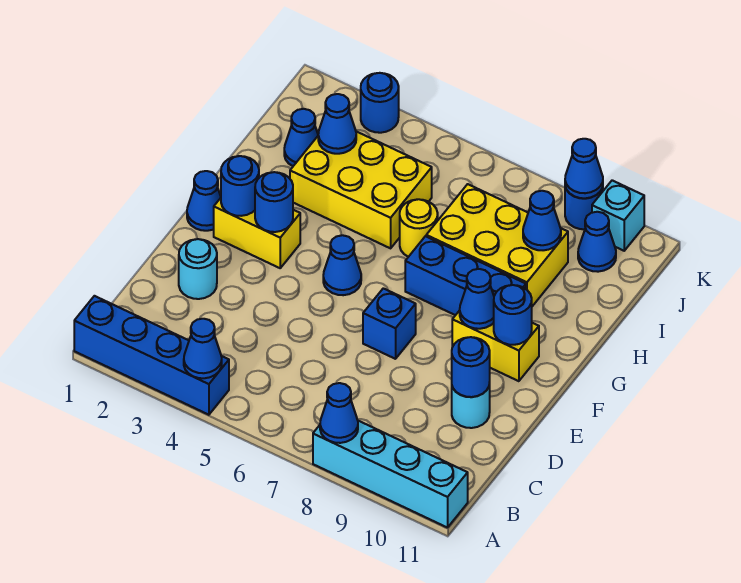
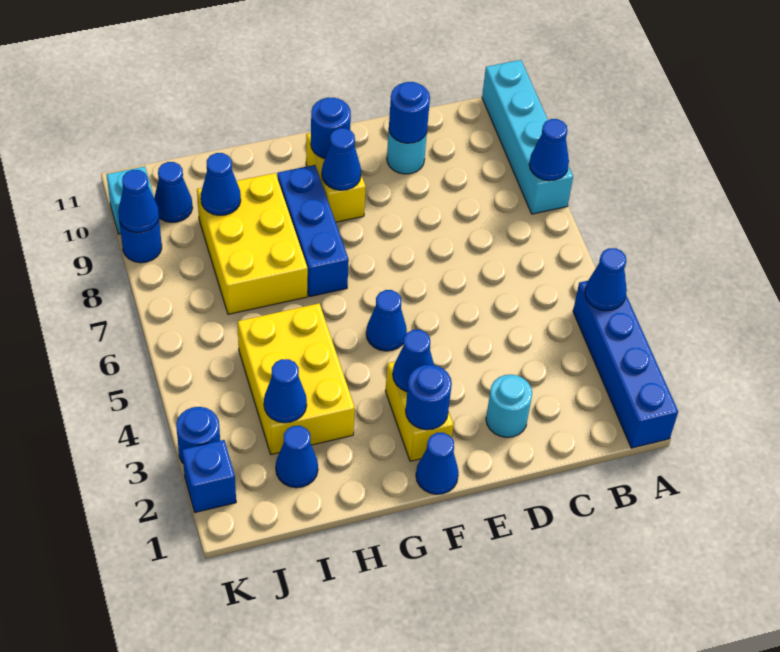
blue 1x1 brick [363,288,416,359] -> blue 1x1 brick moved to [182,440,236,512]
blue 1x1 round brick [255,172,293,232] -> blue 1x1 cone [393,330,434,392]
yellow 1x1 round brick [400,199,438,257] -> none

